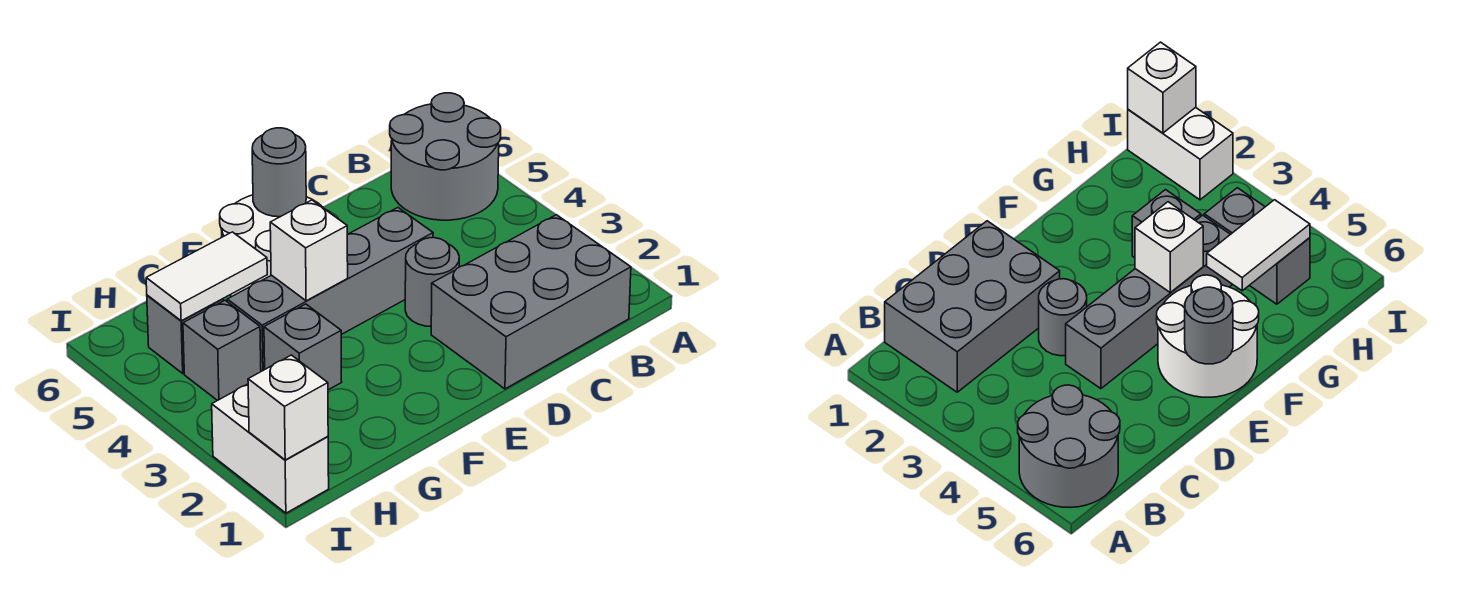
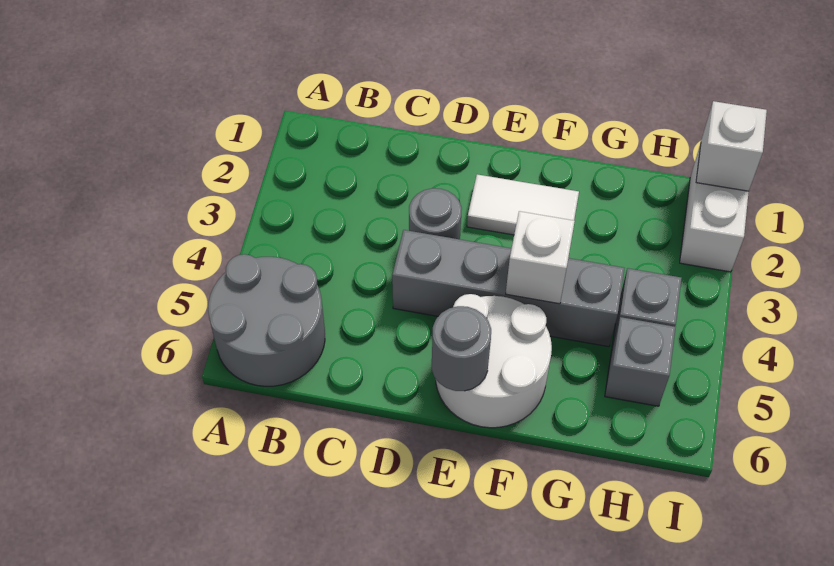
grey 2x3 brick [431,215,631,389] -> none
grey 1x1 brick [264,304,341,390] -> none
white 1x2 tile [146,232,267,321] -> white 1x2 tile moved to [467,174,579,235]

